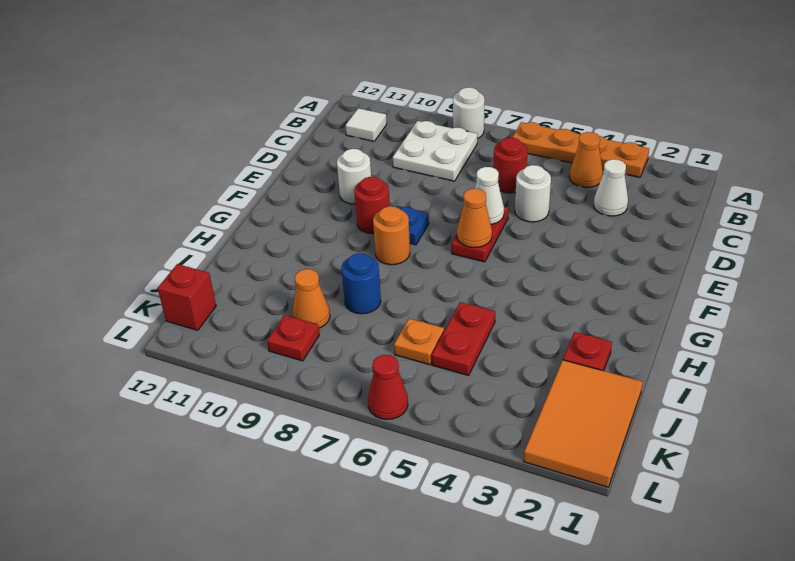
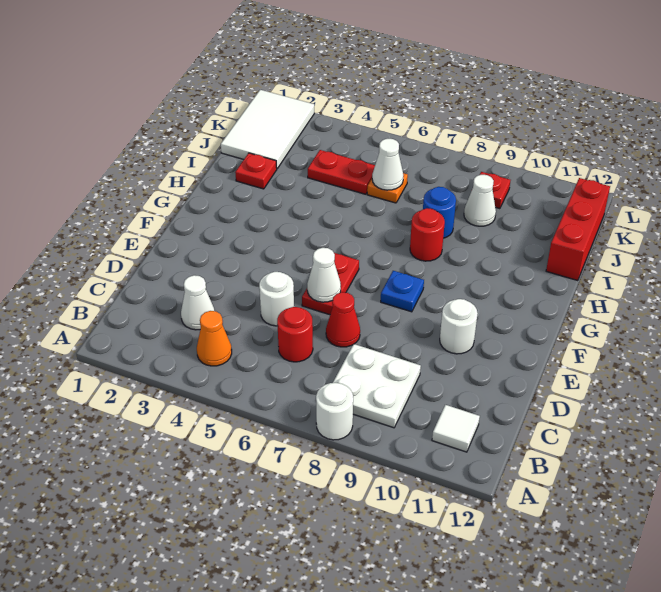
orange 1x4 plate [512,122,649,177] -> none
orange 1x1 cone [457,189,492,248] -> none
red 1x1 round brick [354,177,390,234] -> red 1x1 round brick moved to [410,208,445,261]
orange 1x1 round brick [373,206,410,265] -> none
red 1x2 plate [432,302,495,376] -> red 1x2 plate turned to [308,150,375,194]
orange 2x3 tile [524,360,643,487] -> white 2x3 tile [221,90,314,169]
none -> white 1x1 cone [372,139,403,190]
orange 1x1 cone [293,269,330,328] -> white 1x1 cone [464,175,496,226]
red 1x1 brick [158,264,216,330] -> red 1x3 brick [546,178,610,281]
red 1x1 cone [368,355,408,419] -> red 1x1 cone moved to [326,292,360,347]

